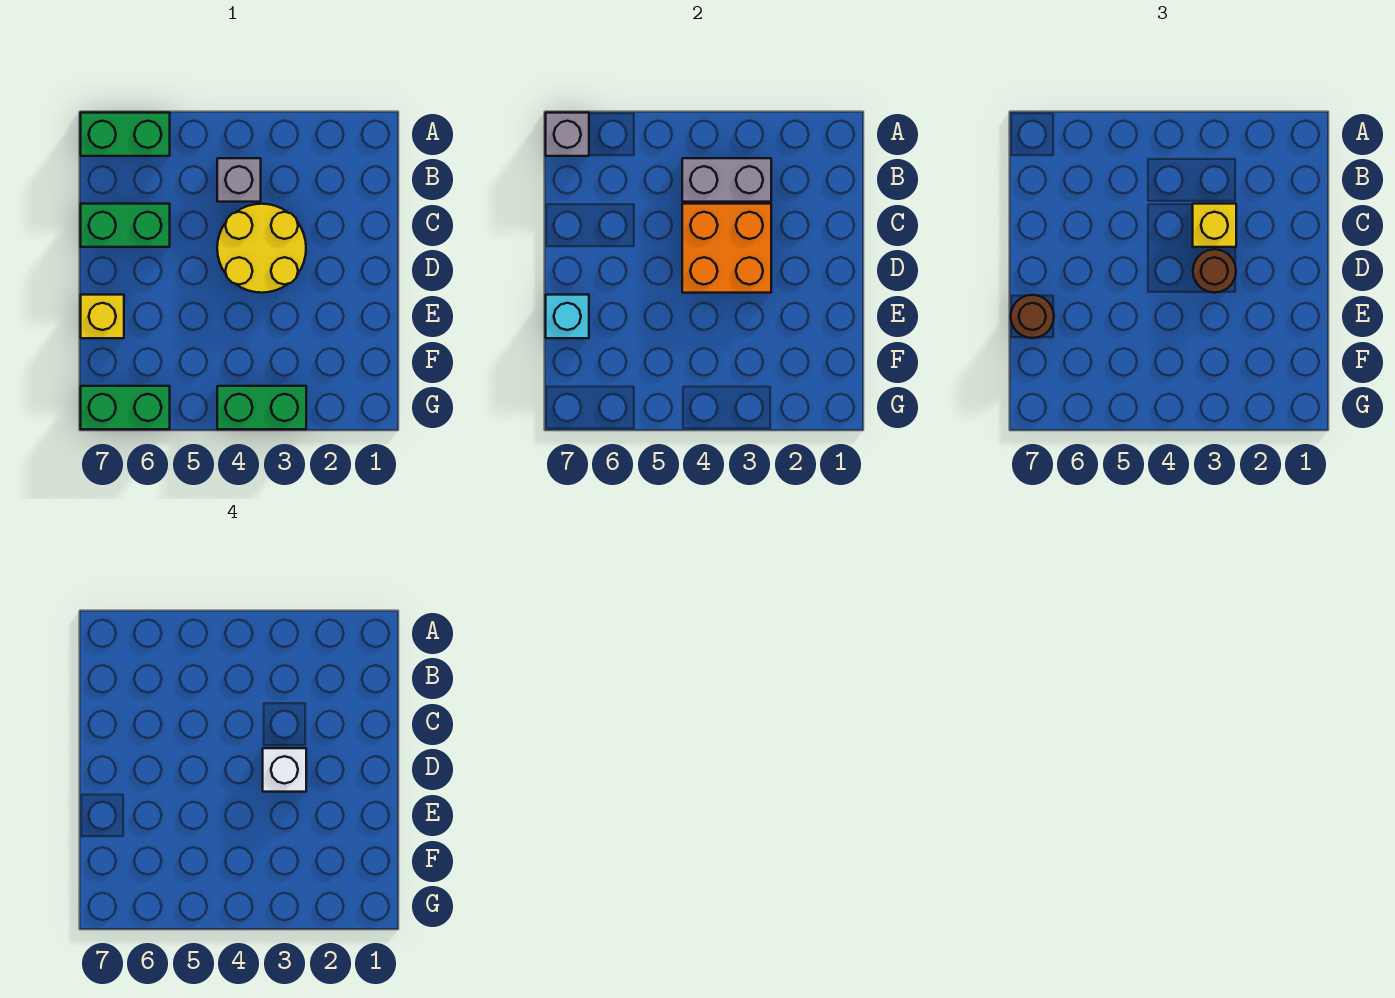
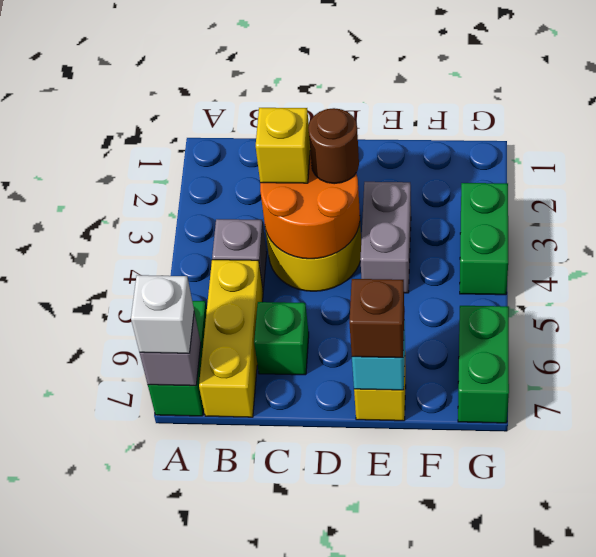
grey 1x2 brick [682,158,771,202] -> grey 1x2 brick moved to [360,182,411,293]
none -> yellow 1x3 brick [199,260,263,417]
orange 2x2 brick [682,204,771,293] -> orange 2x2 round brick [260,152,360,259]
green 1x2 brick [81,204,170,247] -> green 1x1 brick [254,302,309,375]
white 1x1 brick [263,748,306,792] -> white 1x1 brick moved to [131,275,194,353]
brown 1x1 round brick [1011,295,1054,338] -> brown 1x1 brick [349,279,404,358]

